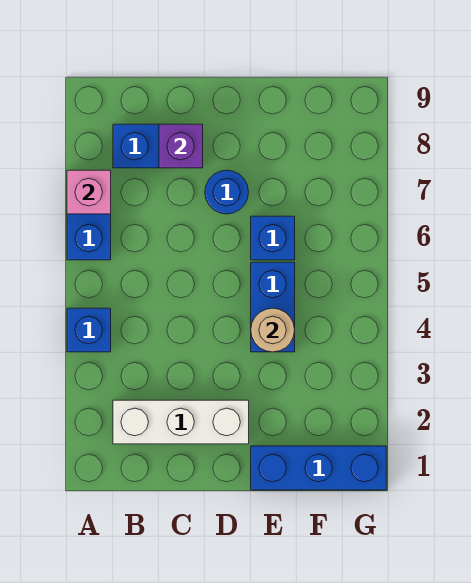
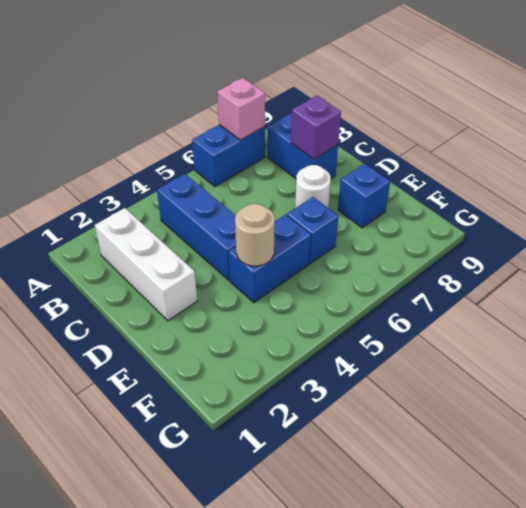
blue 1x1 brick [67,308,111,352] -> blue 1x1 brick moved to [338,164,390,228]
blue 1x1 round brick [205,170,249,214] -> white 1x1 round brick [295,165,331,208]
blue 1x3 brick [251,446,386,490] -> blue 1x3 brick moved to [157,174,236,280]

